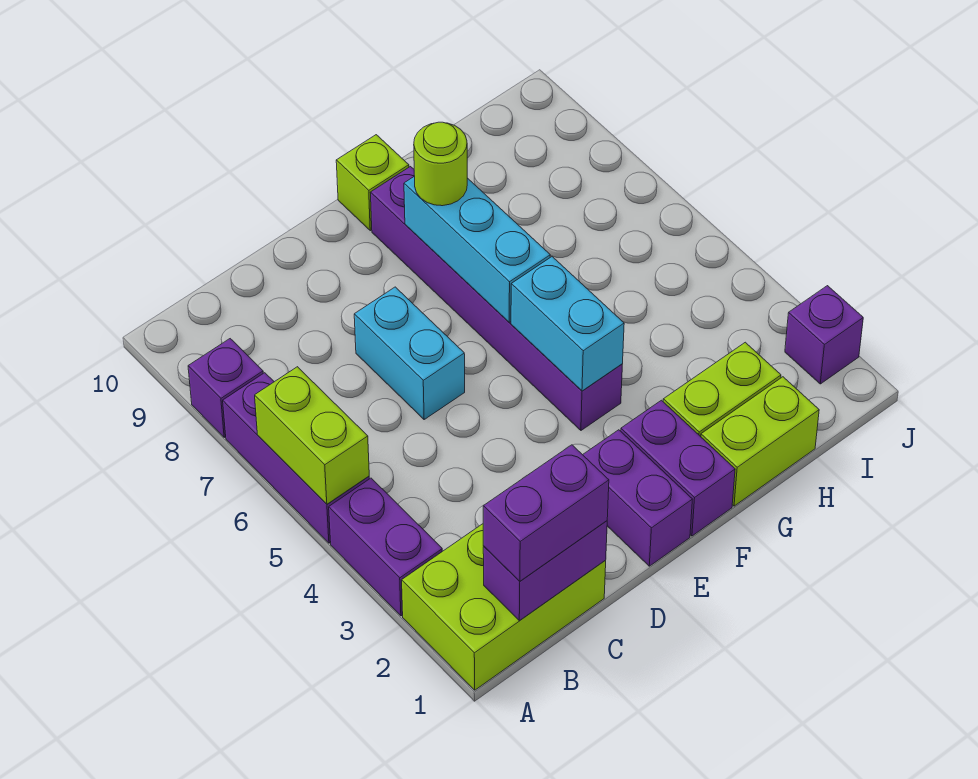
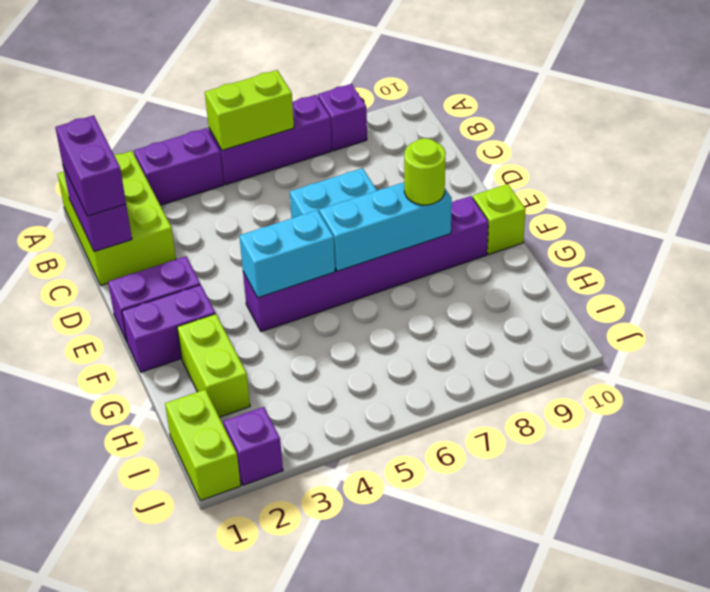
lime 1x2 brick [701,377,819,506] -> lime 1x2 brick moved to [165,390,241,501]

